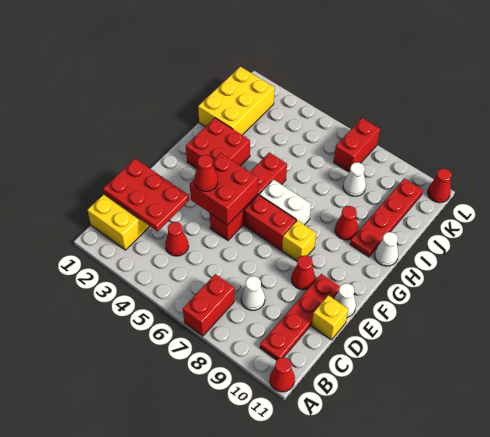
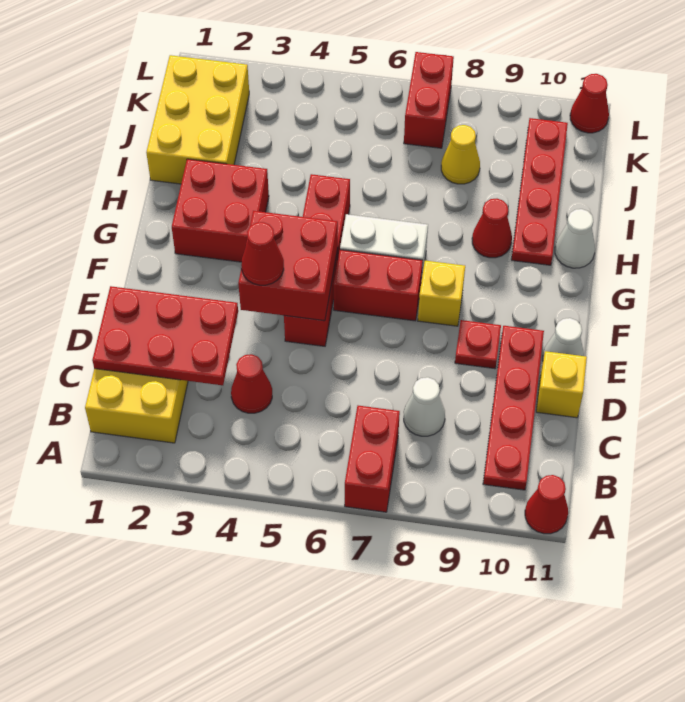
red 1x1 cone [291,255,315,290] -> red 1x1 plate [455,320,501,369]
white 1x1 cone [343,162,366,196] -> yellow 1x1 cone [441,125,480,184]

